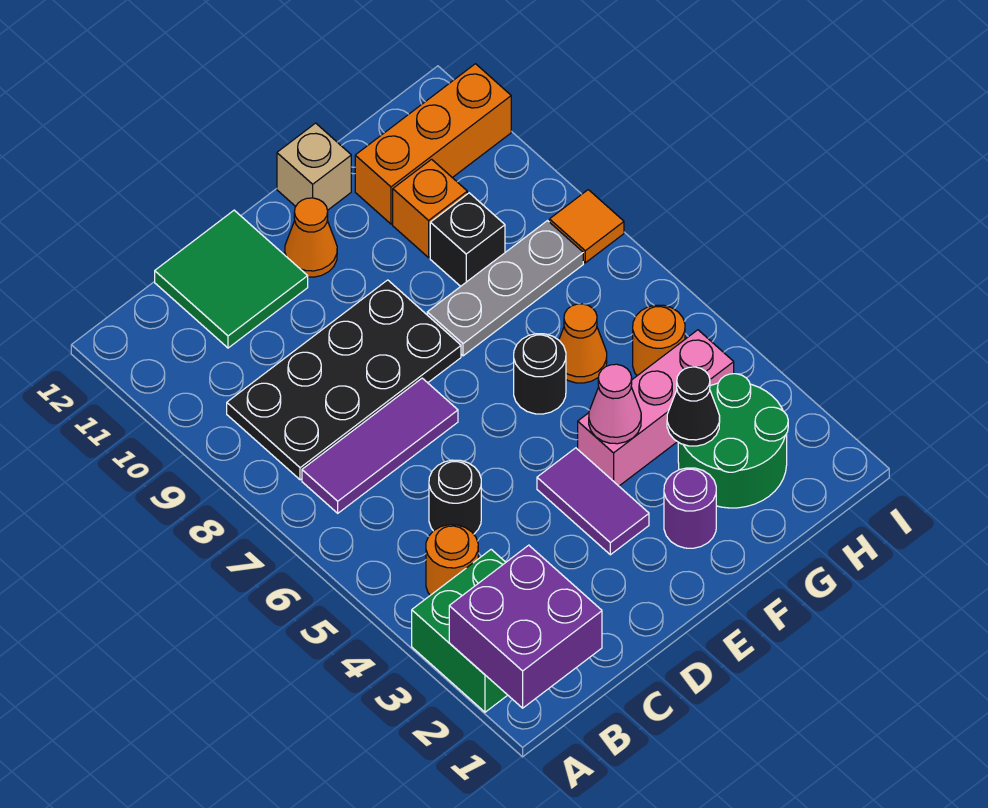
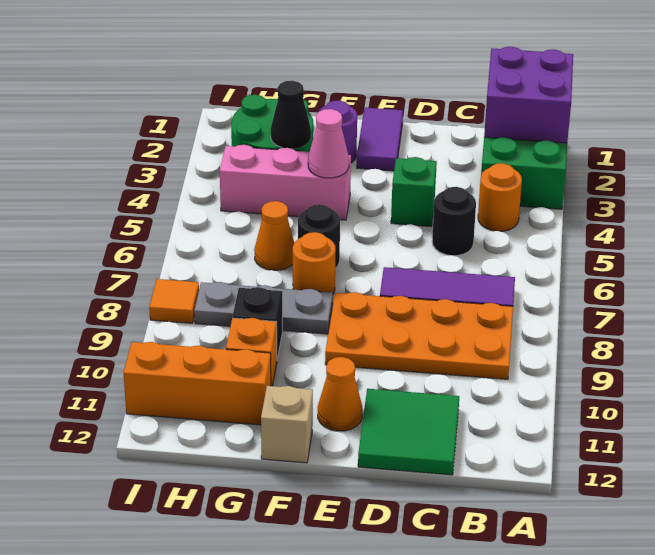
black 2x4 plate [227,280,461,480] -> orange 2x4 plate [325,292,513,379]
none -> green 1x1 brick [391,157,437,226]
purple 1x2 tile [537,448,649,555] -> purple 1x2 tile moved to [357,108,403,171]
orange 1x1 round brick [633,305,685,376] -> orange 1x1 round brick moved to [293,232,336,294]

